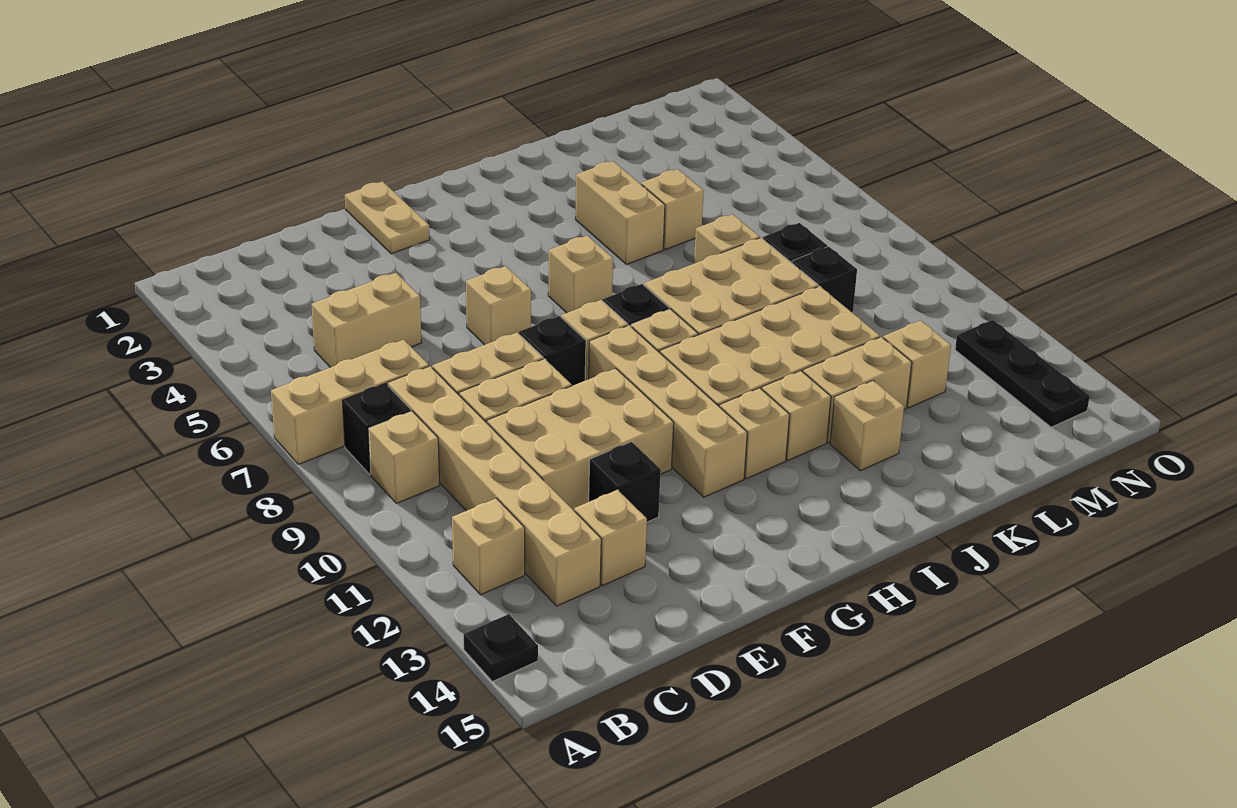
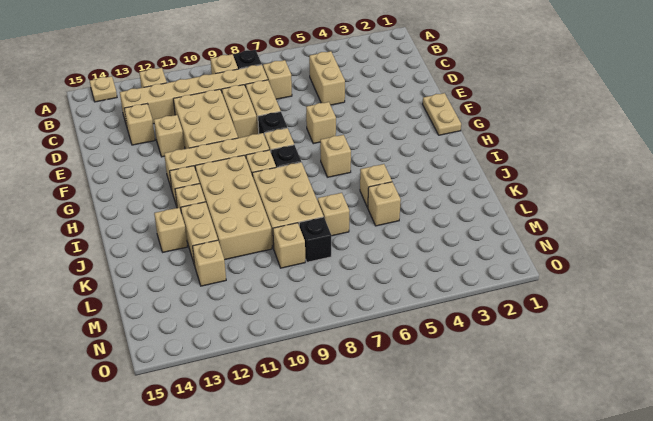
tan 1x3 brick [271,340,429,464] -> tan 1x1 brick [263,60,292,99]
black 1x1 plate [464,614,538,682] -> tan 1x1 plate [90,76,117,102]
black 1x1 brick [589,442,661,522] -> tan 1x1 brick [154,115,184,157]
tan 1x2 plate [345,181,430,254] -> tan 1x2 plate turned to [423,93,461,135]
tan 1x2 brick [575,161,665,264] -> tan 1x1 brick [360,164,392,208]
black 1x1 brick [792,246,857,313] -> tan 1x1 brick [273,223,305,268]
black 1x3 plate [955,320,1090,427] -> none

